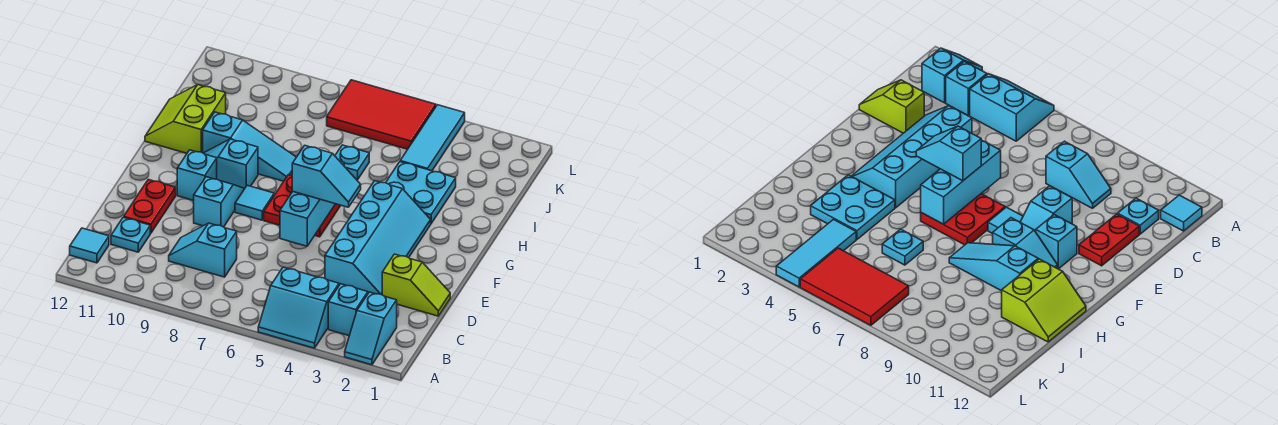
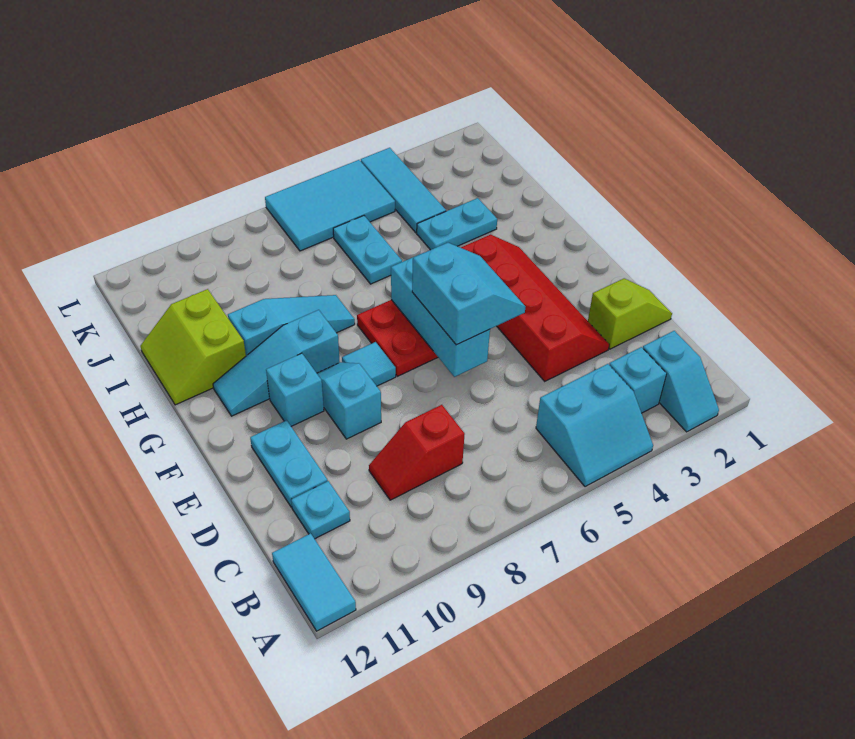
cyan 1x1 tile [70,228,109,263] -> cyan 1x2 tile [272,533,356,631]
cyan 1x2 slope [169,223,237,277] -> red 1x2 slope [369,405,465,500]
cyan 2x4 slope [325,181,431,295] -> red 2x4 slope [461,235,609,381]
red 1x2 plate [124,180,176,233] -> cyan 1x2 plate [250,420,328,507]
cyan 1x2 slope [292,145,361,207] -> cyan 2x2 slope [412,243,526,345]
cyan 1x2 slope [203,139,258,188] -> cyan 1x3 slope [213,310,340,416]
cyan 2x2 plate [386,162,456,223] -> cyan 1x2 plate [417,198,497,250]
cyan 1x1 plate [335,145,369,180] -> cyan 1x2 plate [333,216,402,284]
red 2x3 tile [327,80,436,149] -> cyan 2x3 tile [265,160,395,251]

